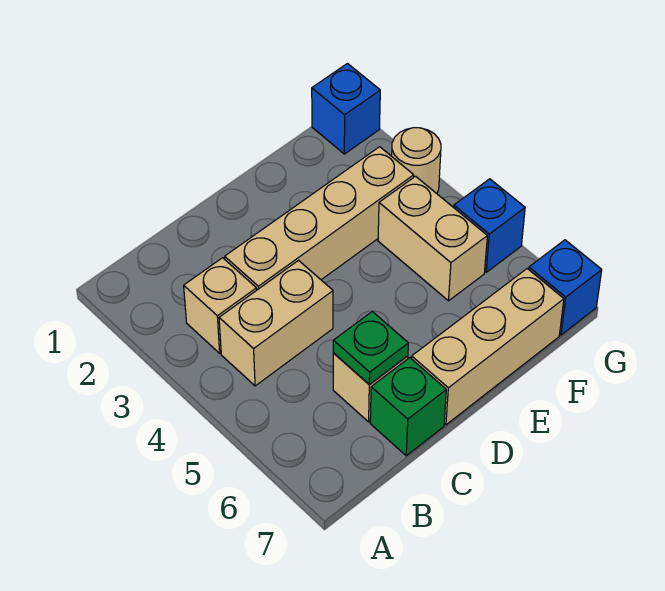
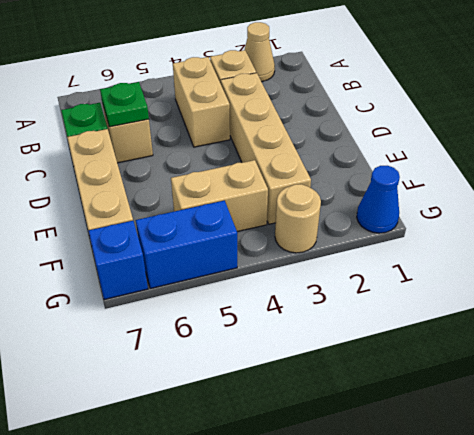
none -> tan 1x1 cone [244,22,275,82]
blue 1x1 brick [312,64,380,154] -> blue 1x1 cone [357,166,400,233]
blue 1x1 brick [454,179,525,272] -> blue 1x2 brick [136,201,237,288]

